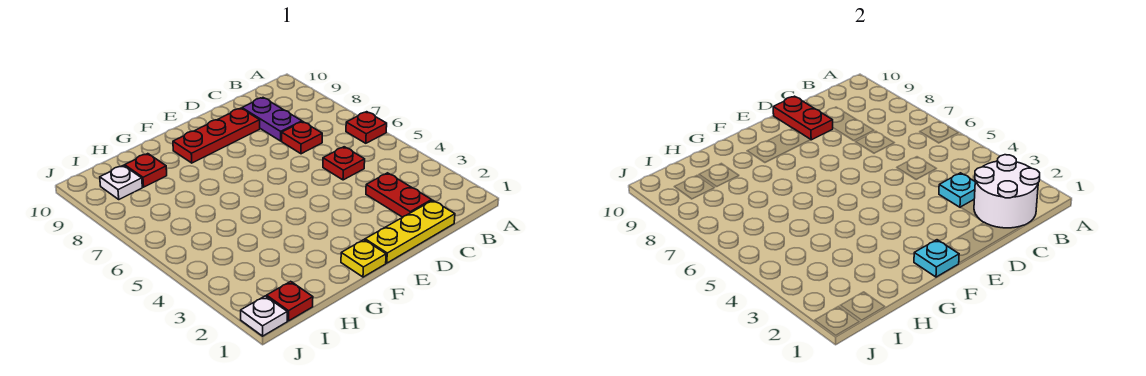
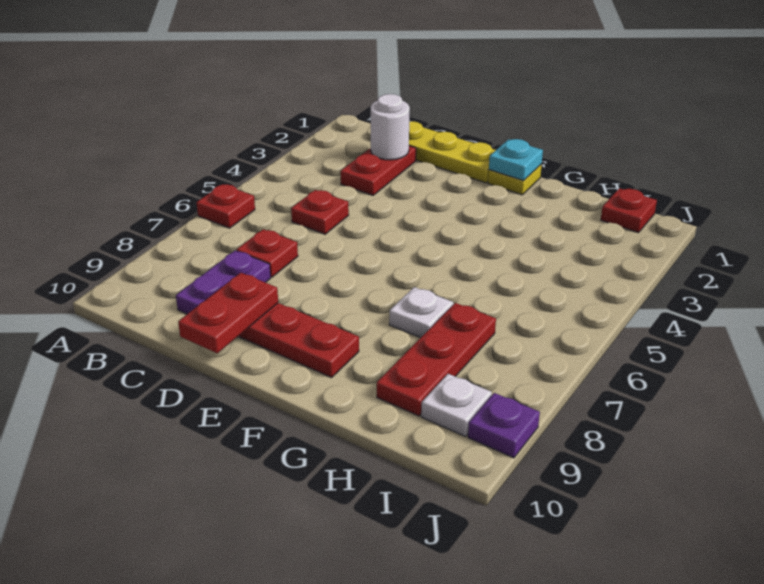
white 2x2 round brick [974,155,1040,228] -> white 1x1 round brick [371,94,410,160]
cyan 1x1 plate [939,173,975,207] -> none
red 1x1 plate [125,154,167,187] -> red 1x3 plate [377,303,496,416]
white 1x1 plate [241,296,287,336] -> white 1x1 plate moved to [389,287,453,338]
none -> purple 1x1 plate [468,393,540,458]

